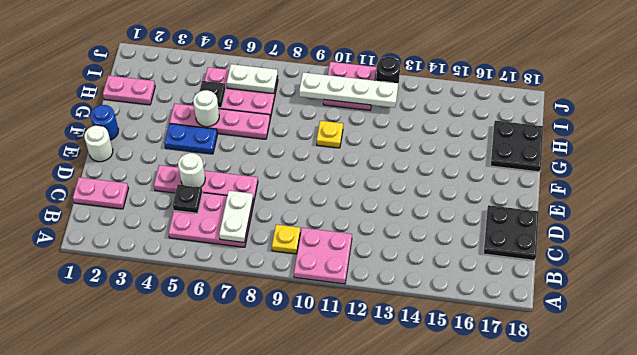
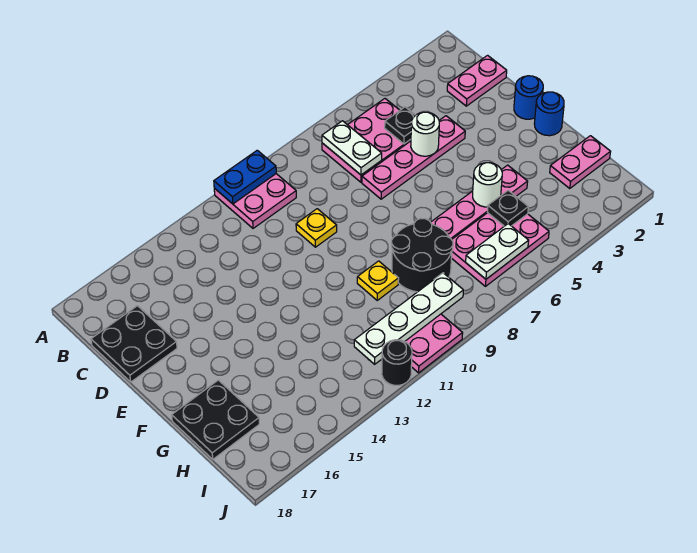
yellow 1x1 plate [272,225,300,254] -> yellow 1x1 plate moved to [296,209,337,247]
white 1x1 round brick [84,125,113,162] -> blue 1x1 round brick [514,76,543,119]
blue 1x2 plate [164,124,217,154] -> blue 1x2 plate moved to [214,150,276,204]
none -> black 2x2 round brick [392,219,453,292]

